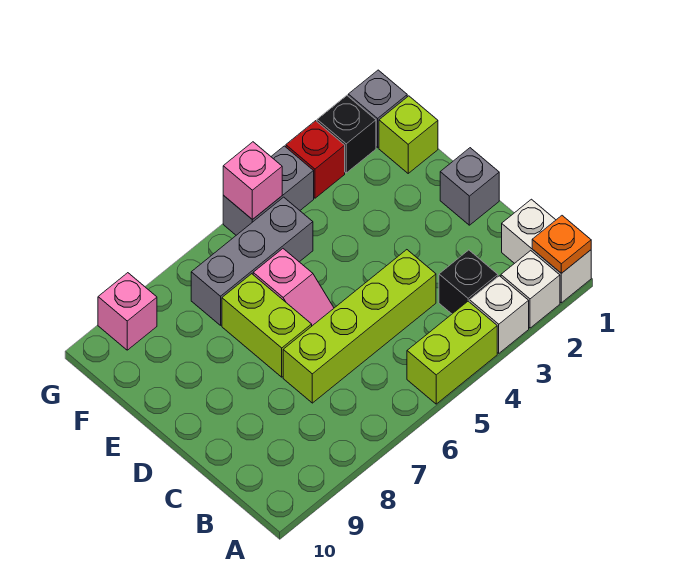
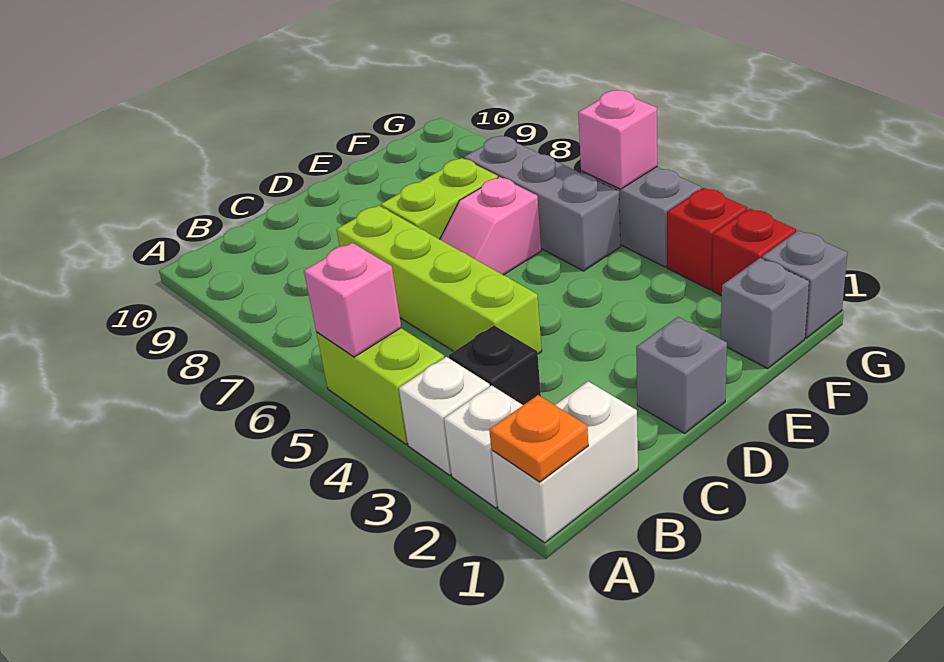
lime 1x1 brick [379,96,438,173] -> grey 1x1 brick [721,258,809,368]
black 1x1 brick [317,96,376,173] -> red 1x1 brick [712,209,796,296]
pink 1x1 brick [98,273,157,350] -> pink 1x1 brick moved to [304,243,401,357]

